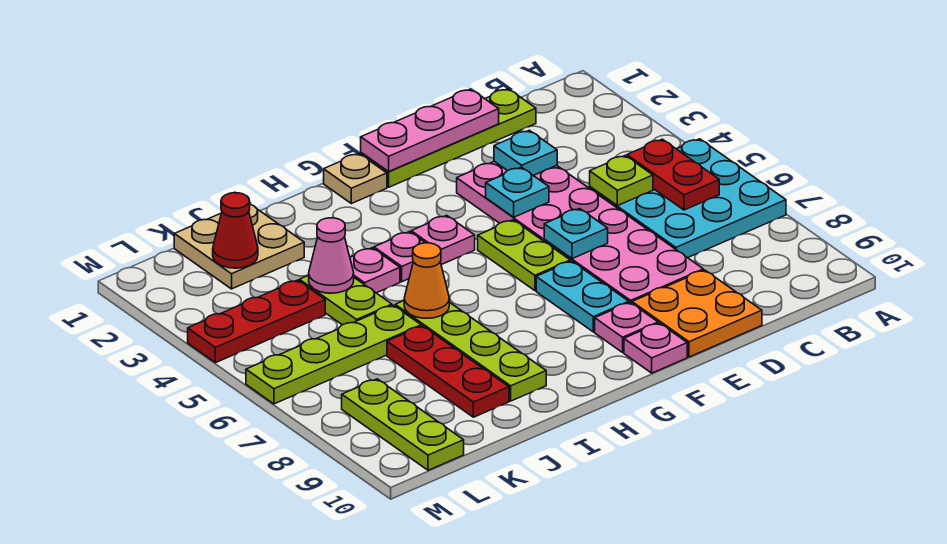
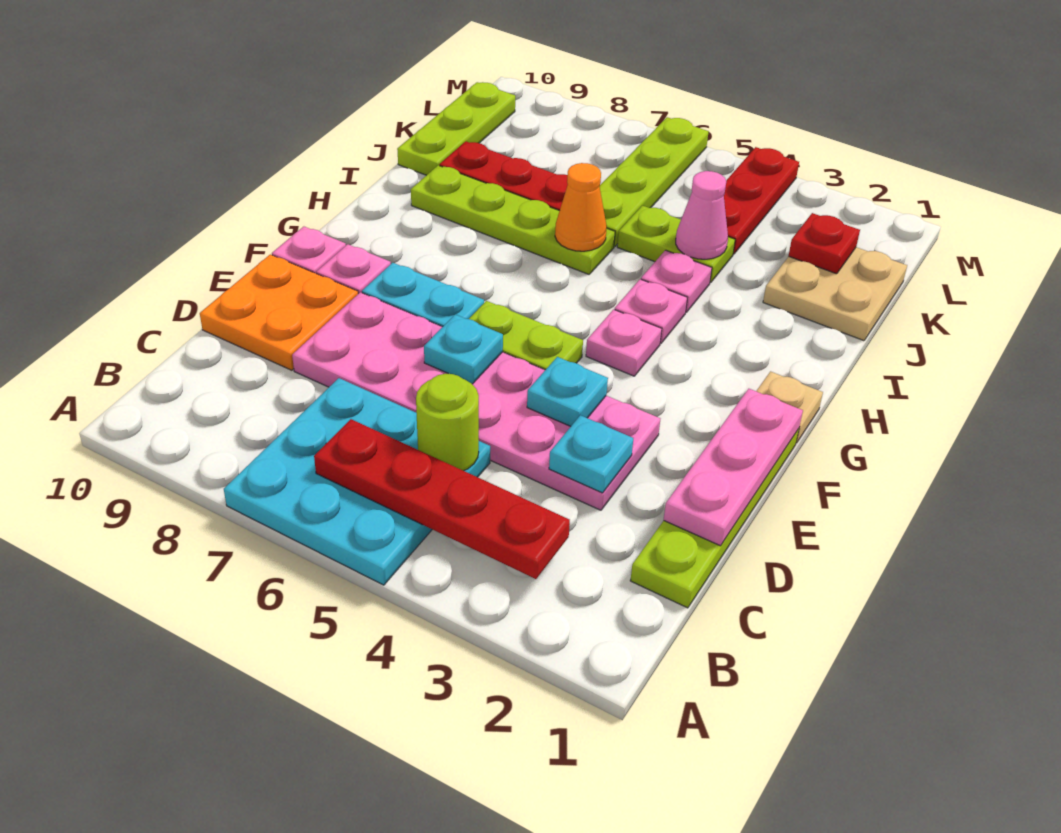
red 1x2 plate [627,139,719,210] -> red 1x4 plate [314,419,570,579]
lime 1x1 plate [590,156,653,206] -> lime 1x1 round brick [416,374,479,471]
red 1x1 cone [213,193,258,268] -> red 1x1 plate [789,213,860,274]
lime 1x3 plate [342,379,464,470] -> lime 1x3 plate turned to [397,82,515,175]

